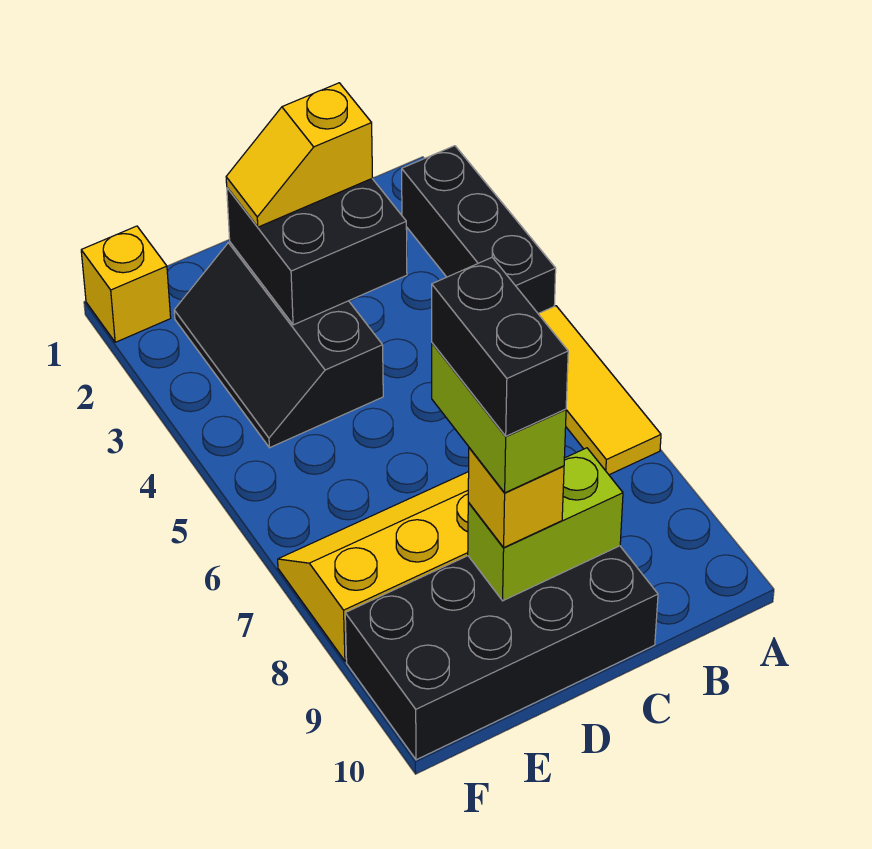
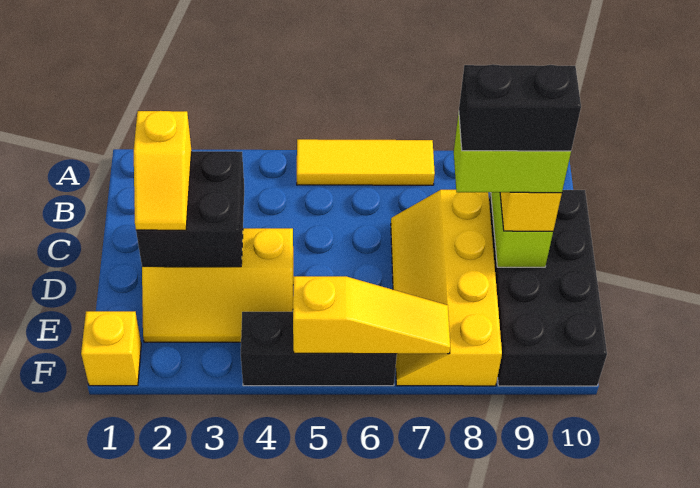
black 1x3 brick [402,146,556,314] -> black 1x3 brick moved to [241,311,397,386]
black 2x3 slope [174,242,383,448] -> yellow 2x3 slope [142,228,293,342]
none -> yellow 1x3 slope [293,276,450,354]

